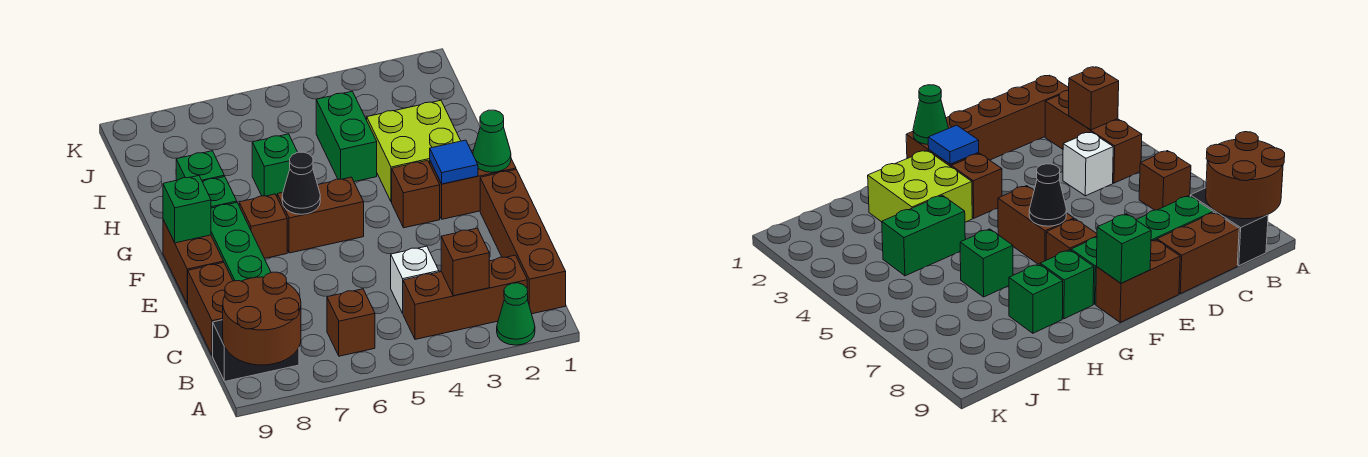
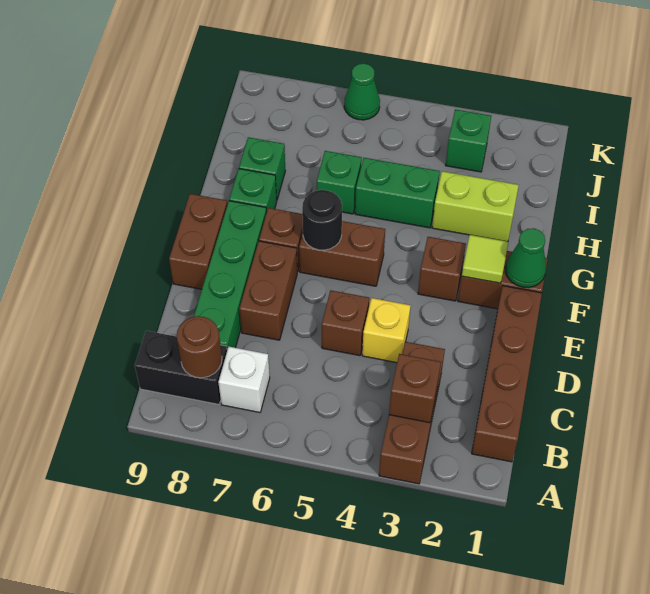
green 1x1 cone [497,283,535,345] -> green 1x1 cone moved to [344,64,380,120]
brown 2x2 round brick [223,272,301,365] -> brown 1x1 round brick [177,316,222,378]
brown 1x3 brick [403,255,527,339] -> brown 1x3 brick turned to [379,342,445,484]
brown 1x1 brick [327,289,375,356] -> brown 1x1 brick moved to [322,290,369,356]
white 1x1 brick [391,246,439,313] -> white 1x1 brick moved to [218,347,270,412]
brown 1x2 brick [188,263,233,356] -> brown 1x2 brick moved to [239,241,297,340]
none -> yellow 1x1 brick [362,298,411,363]
blue 1x1 tile [430,140,478,184] -> lime 1x1 tile [462,235,508,283]
black 1x1 cone [282,152,320,214] -> black 1x1 round brick [302,190,342,250]
green 1x1 brick [163,176,211,243] -> green 1x1 brick moved to [446,109,491,172]
lime 2x2 brick [367,100,461,202] -> lime 1x2 brick [432,171,519,242]
green 1x2 brick [316,91,377,182] -> green 1x2 brick turned to [355,158,440,228]

